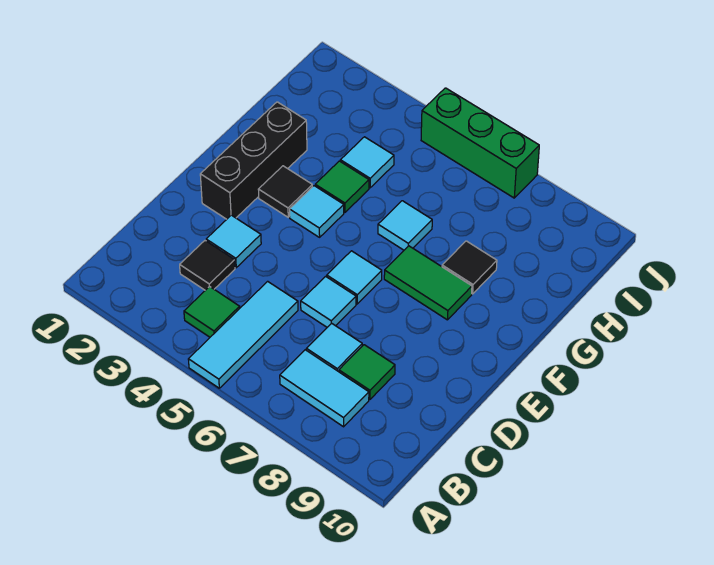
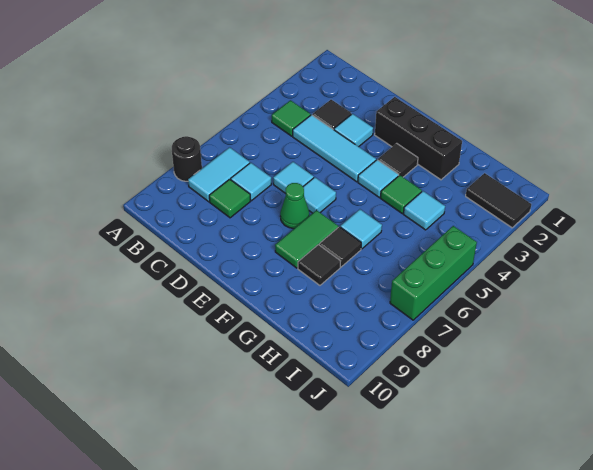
cyan 1x3 tile [188,281,298,388] -> cyan 1x3 tile moved to [293,115,376,182]
none -> black 1x1 round brick [172,136,202,181]
none -> green 1x1 cone [280,183,309,229]
none -> black 1x1 tile [319,227,361,267]
none -> black 1x2 tile [466,173,531,228]

